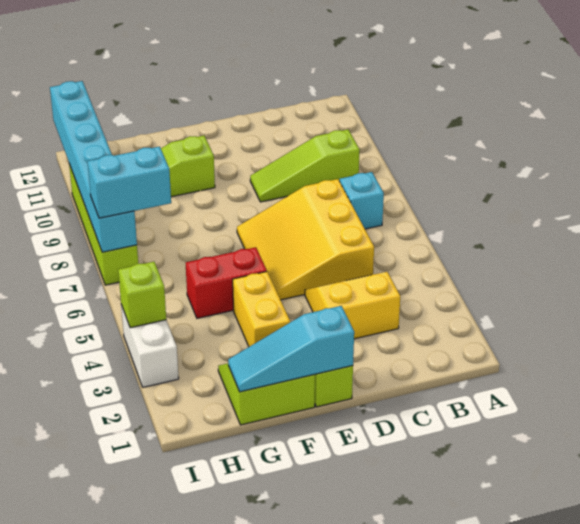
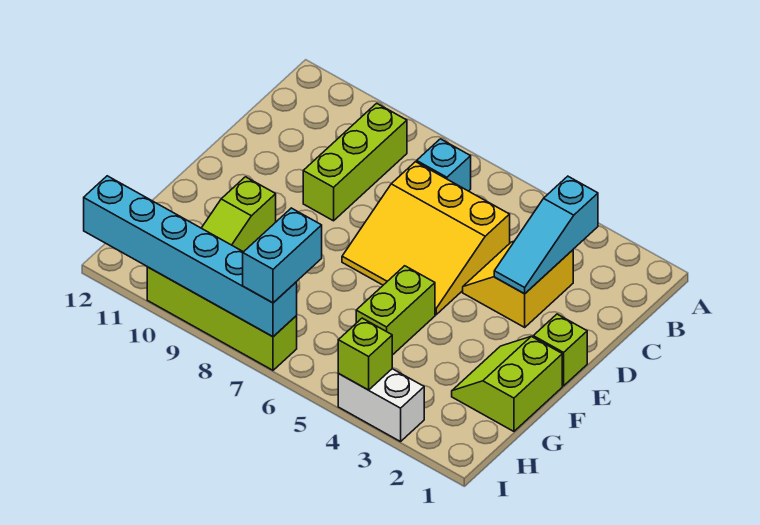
lime 1x3 slope [250,130,360,202] -> lime 1x3 brick [303,103,407,221]
cyan 1x3 slope [228,306,354,392] -> cyan 1x3 slope moved to [494,176,598,294]
yellow 1x2 brick [233,272,290,347] -> none
red 1x2 brick [186,247,267,318] -> lime 1x2 brick [356,266,435,355]

